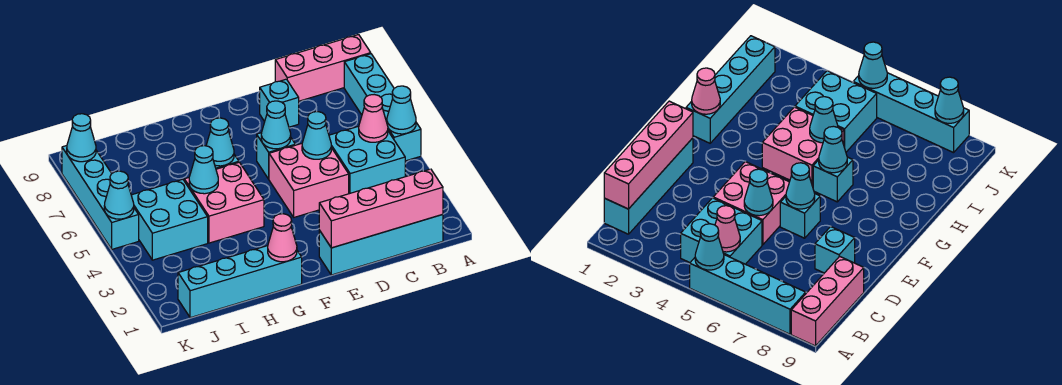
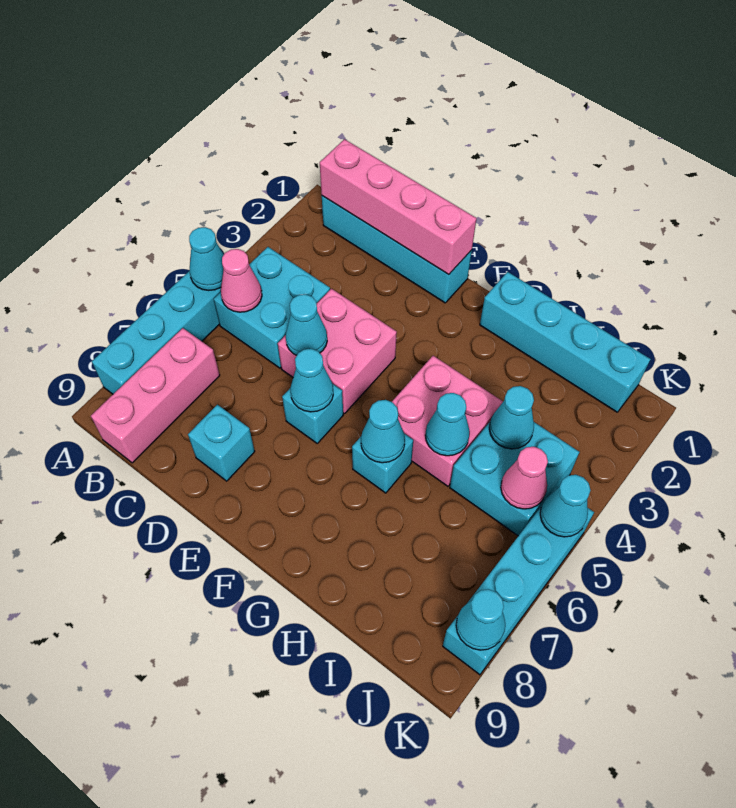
pink 1x3 brick [275,35,371,101] -> pink 1x3 brick turned to [91,328,220,463]
pink 1x1 cone [268,214,297,262] -> pink 1x1 cone moved to [501,447,548,509]
none -> cyan 1x1 cone [489,386,534,449]

